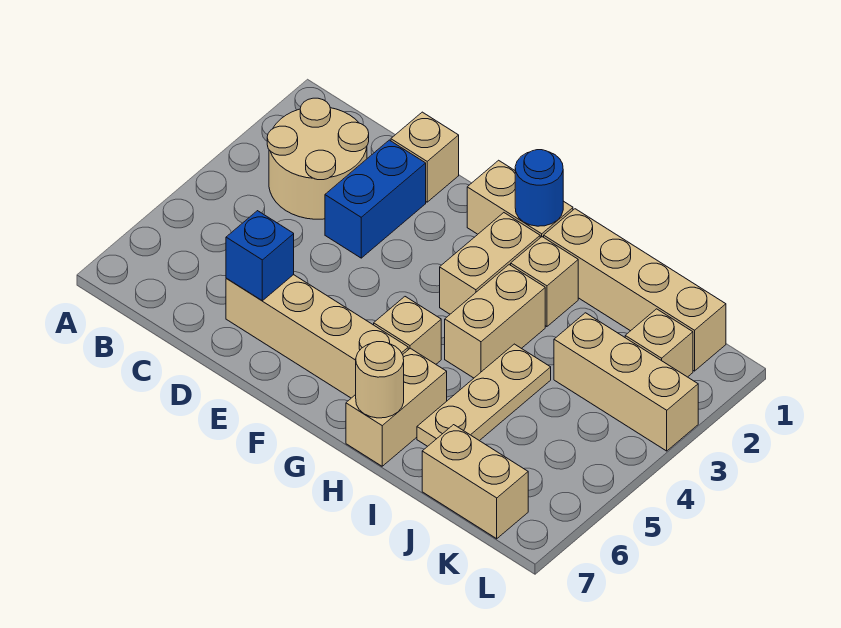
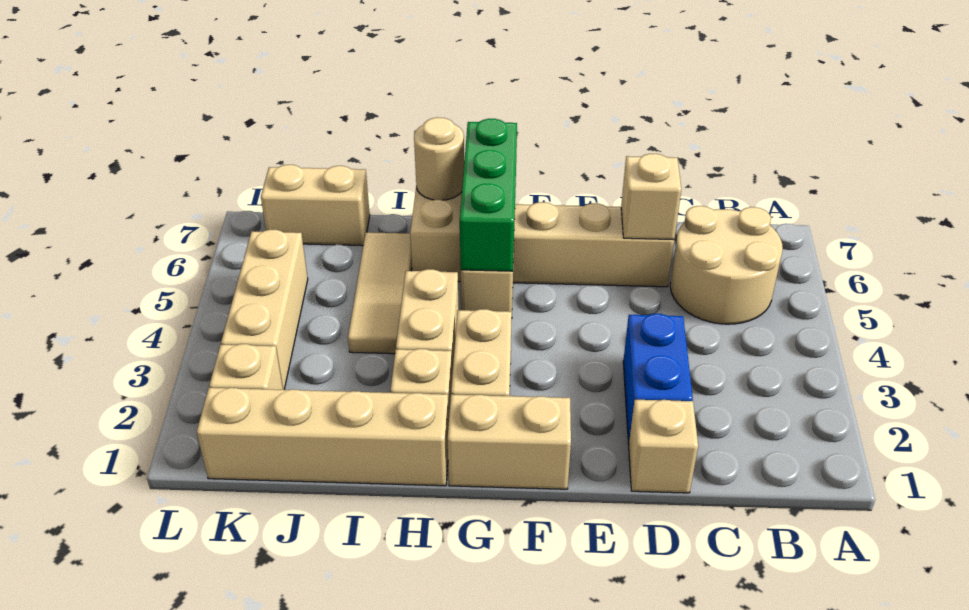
tan 2x2 round brick [267,98,369,219] -> tan 2x2 round brick moved to [670,206,783,324]
blue 1x1 brick [226,211,294,301] -> tan 1x1 brick [621,154,681,240]
blue 1x1 round brick [515,150,563,226] -> none
none -> green 1x3 brick [460,119,517,271]
tan 1x3 plate [417,344,551,446] -> tan 1x3 tile [348,232,412,354]
tan 1x3 brick [554,313,698,451] -> tan 1x3 brick turned to [221,230,308,390]

